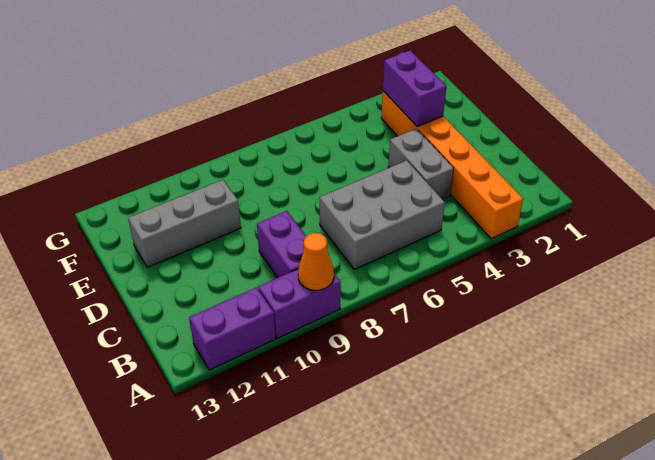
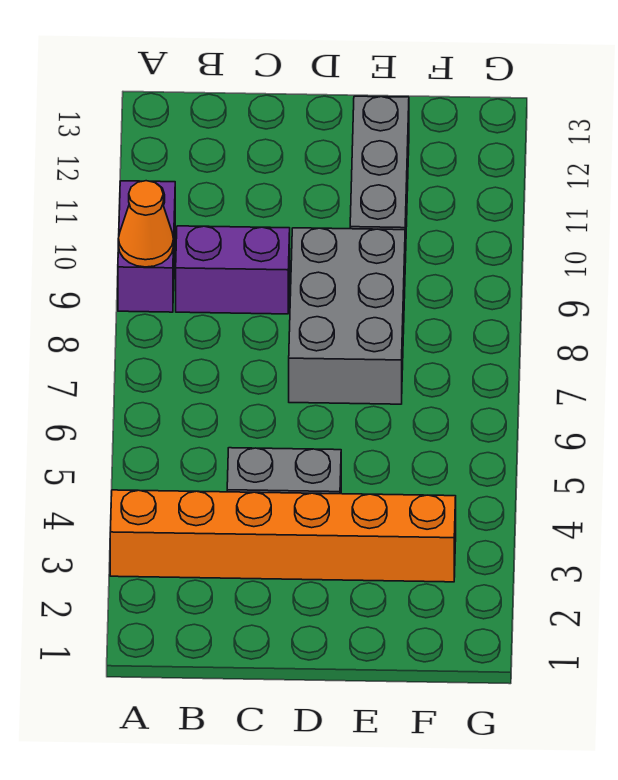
purple 1x2 brick [189,287,275,370] -> none
grey 2x3 brick [319,160,445,269] -> grey 2x3 brick moved to [289,228,405,404]
purple 1x2 brick [383,50,446,126] -> none

